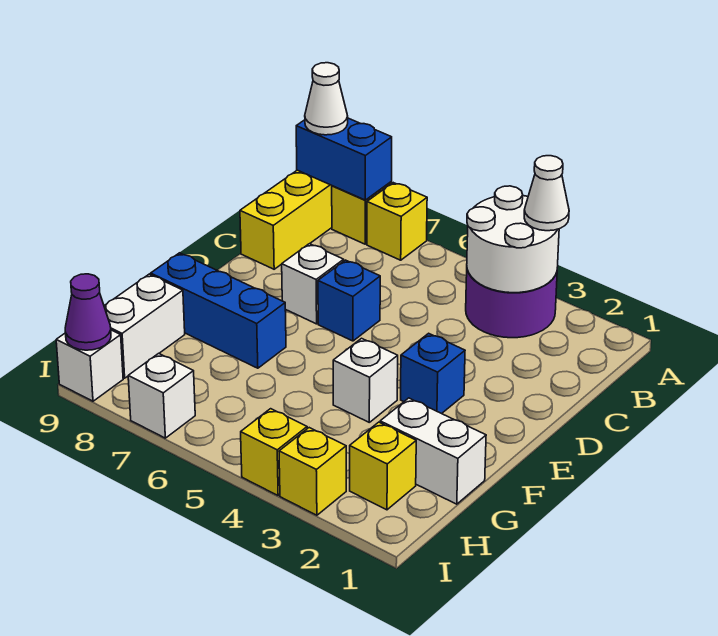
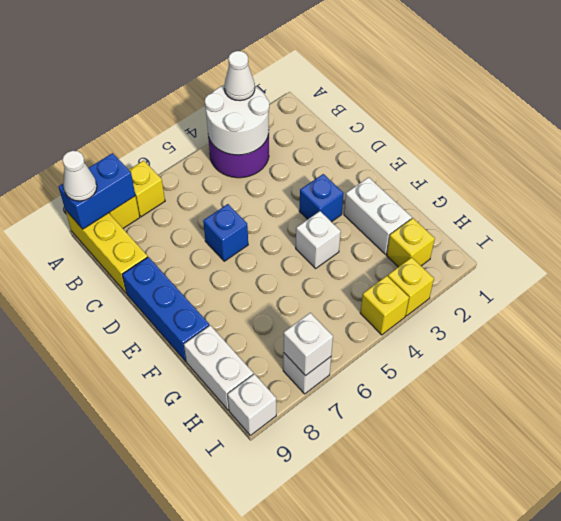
white 1x1 brick [282,244,344,324] -> white 1x1 brick moved to [284,313,333,376]
blue 1x3 brick [151,253,286,368] -> blue 1x3 brick turned to [122,257,210,362]
white 1x2 brick [380,398,486,504] -> white 1x2 brick turned to [344,177,412,254]
purple 1x1 cone [65,274,111,350] -> none

